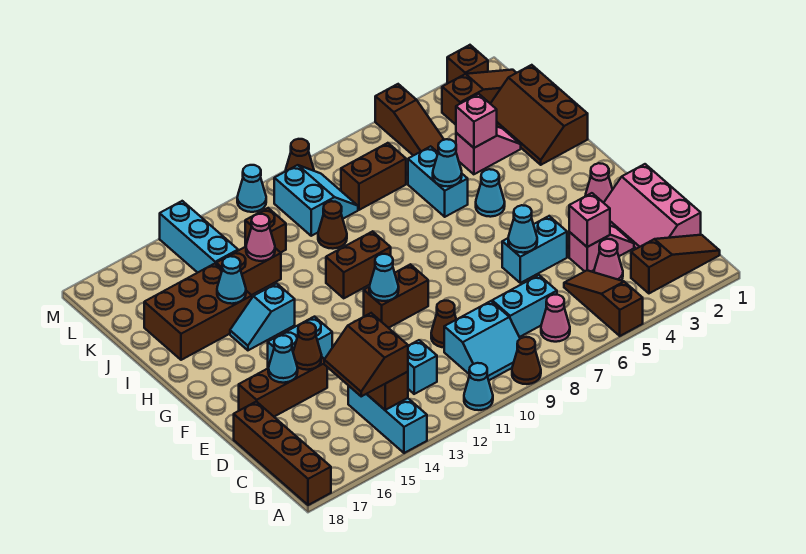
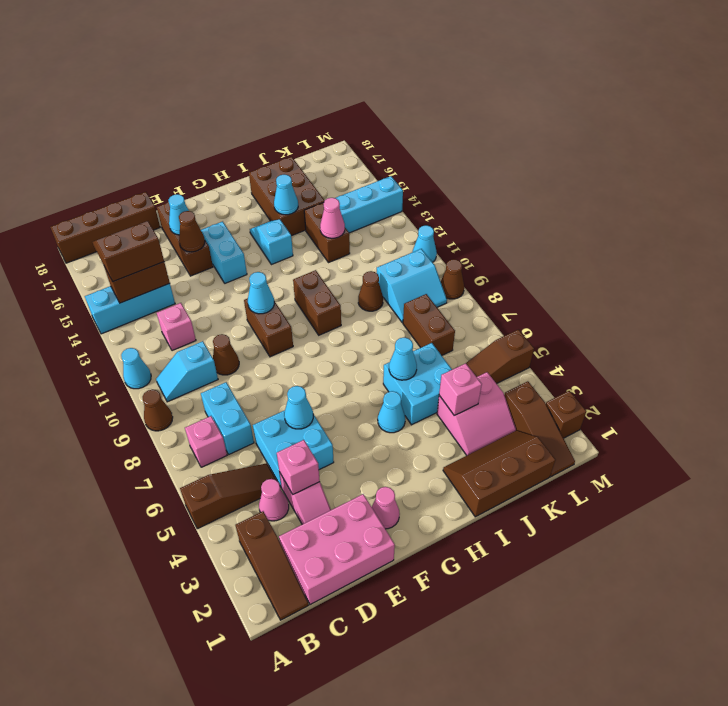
pink 1x1 cone [541,295,570,342] -> pink 1x1 brick [185,416,227,467]
cyan 2x2 slope [444,301,520,380] -> cyan 1x2 slope [156,341,218,402]
pink 2x3 slope [604,164,701,249] -> pink 2x3 brick [279,494,395,605]
cyan 1x1 brick [408,340,437,394] -> pink 1x1 brick [157,303,196,351]
cyan 1x2 brick [502,216,567,283] -> cyan 2x2 brick [253,410,334,488]
cyan 1x2 brick [408,146,468,217] -> cyan 2x2 brick [383,343,452,425]
pink 1x2 slope [456,127,521,174] -> pink 2x2 slope [437,372,516,455]
brown 1x1 brick [245,208,286,253] -> none

